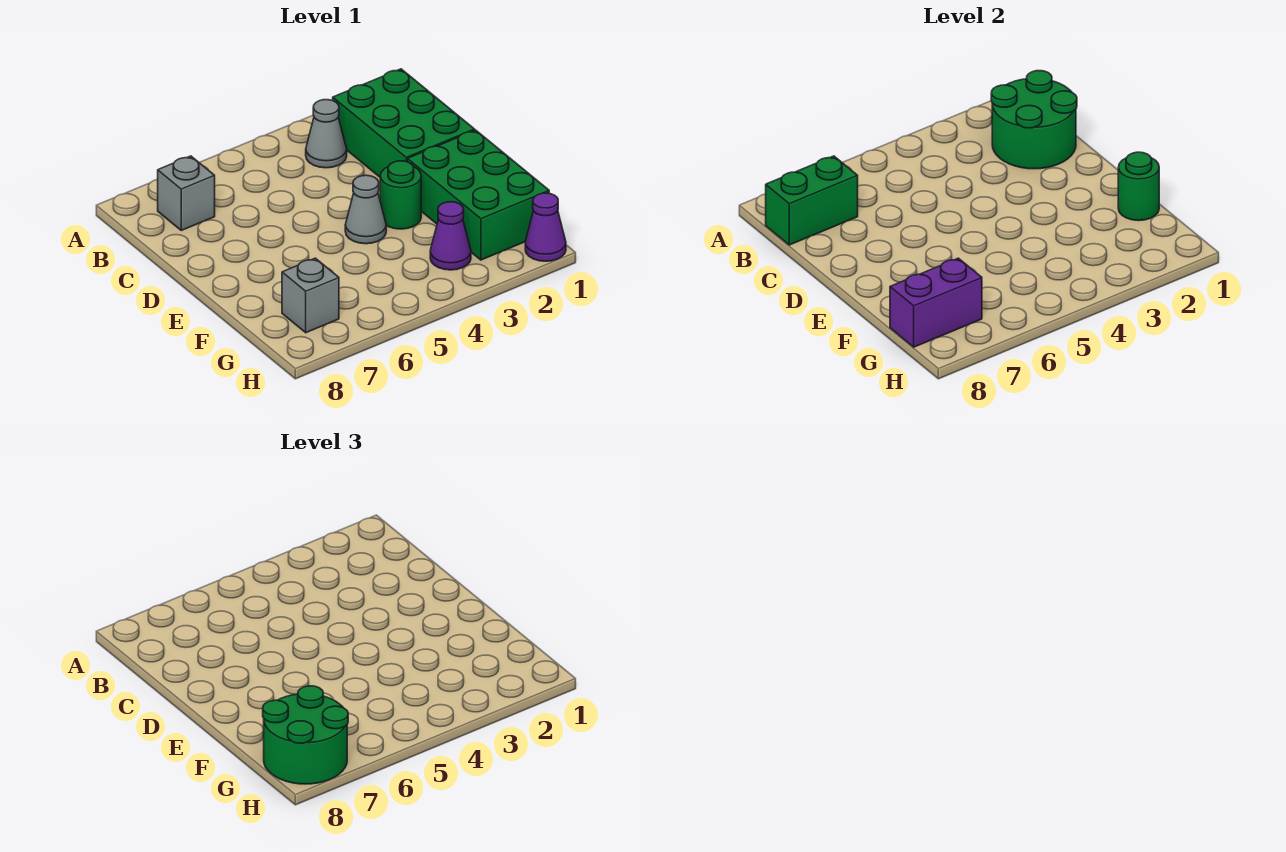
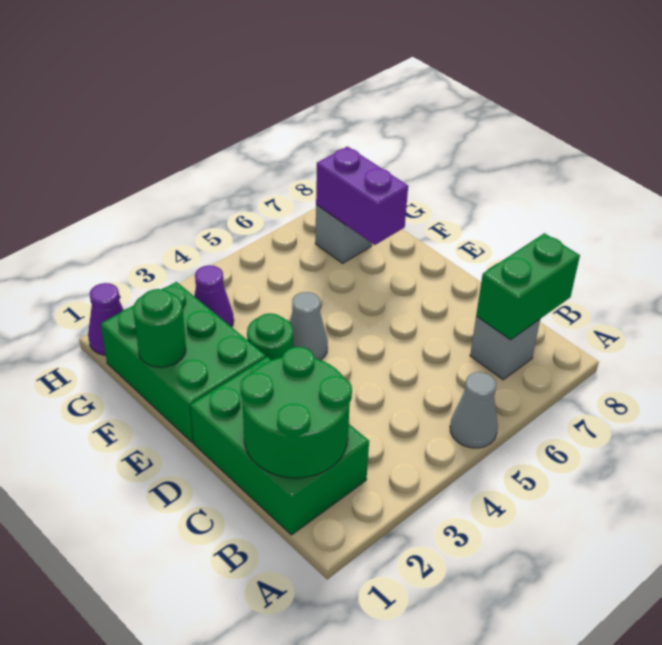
grey 1x1 cone [306,100,347,168] -> grey 1x1 cone moved to [450,372,498,448]
purple 1x2 brick [890,258,982,347] -> purple 1x2 brick turned to [316,147,408,245]
green 2x2 round brick [263,686,348,784] -> none

